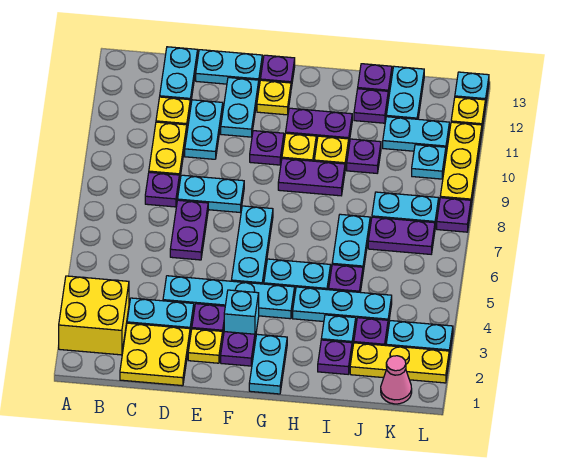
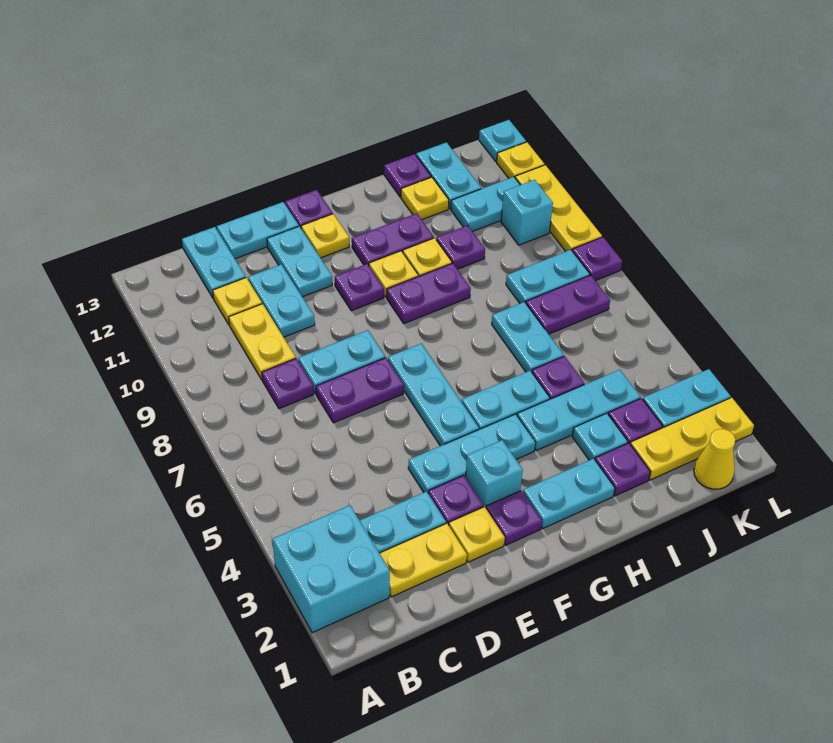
yellow 2x2 brick [59,276,129,355] -> cyan 2x2 brick [273,506,390,633]
yellow 2x2 plate [120,323,190,386] -> yellow 1x2 plate [379,523,467,597]
cyan 1x4 plate [163,276,295,319] -> cyan 1x3 plate [408,414,535,492]
purple 1x2 plate [170,200,208,260] -> purple 1x2 plate turned to [316,358,404,423]
cyan 1x2 plate [249,334,287,394] -> cyan 1x2 plate turned to [523,459,615,528]
purple 1x1 plate [354,89,388,123] -> yellow 1x1 plate [401,177,449,220]
pink 1x1 cone [381,356,412,404] -> yellow 1x1 cone [694,429,736,489]
cyan 1x1 plate [412,145,446,179] -> cyan 1x1 brick [501,180,553,245]

